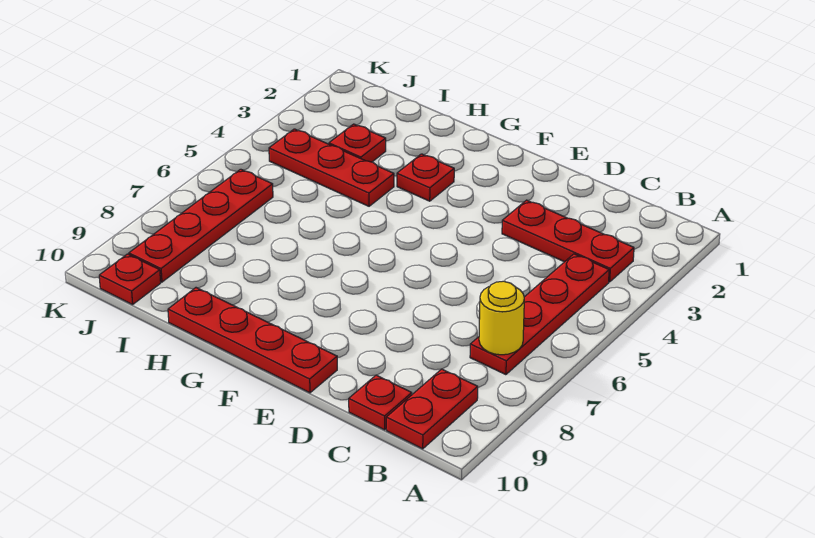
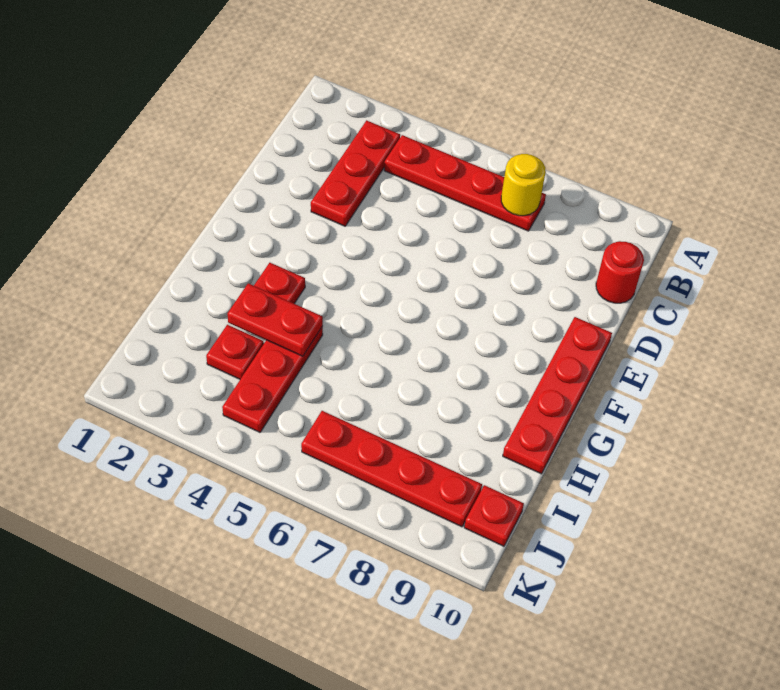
red 1x2 plate [386,369,478,449] -> red 1x2 plate moved to [227,283,323,356]
red 1x1 plate [349,375,412,430] -> red 1x1 round brick [596,241,644,303]

